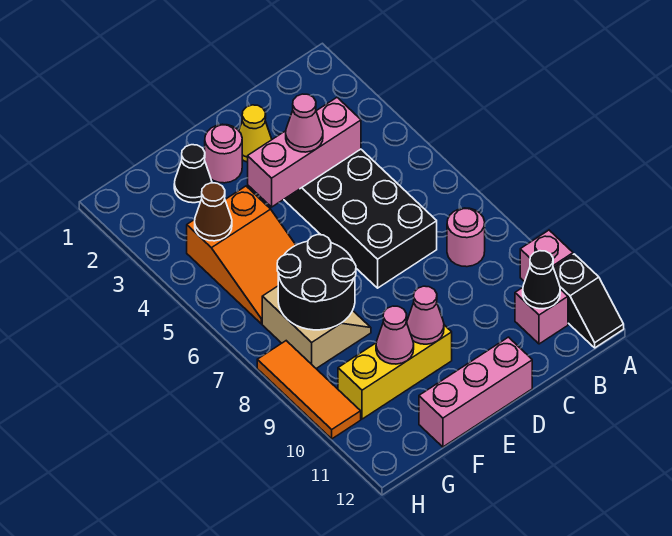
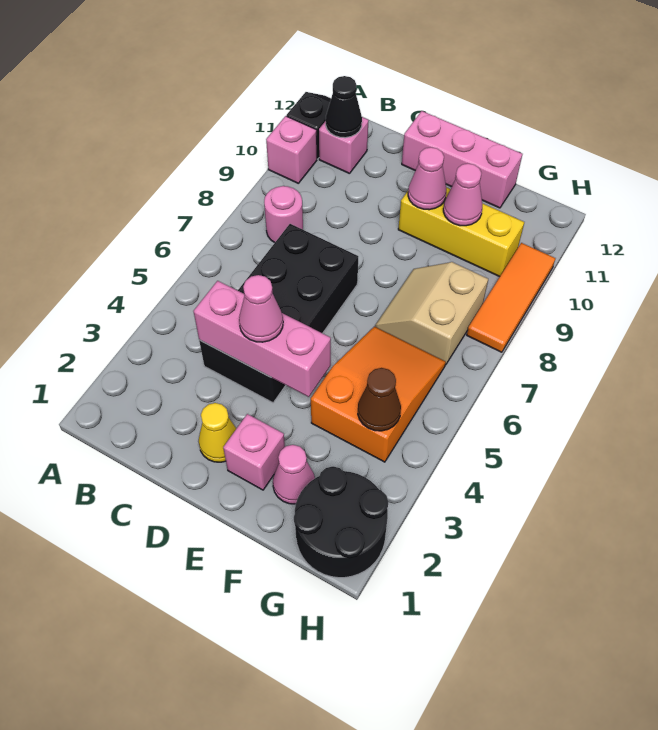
pink 1x1 round brick [205,124,242,183] -> pink 1x1 brick [223,414,285,490]
black 1x1 cone [174,145,212,203] -> pink 1x1 cone [273,445,315,504]
black 2x2 round brick [277,235,356,330] -> black 2x2 round brick moved to [294,466,388,578]

